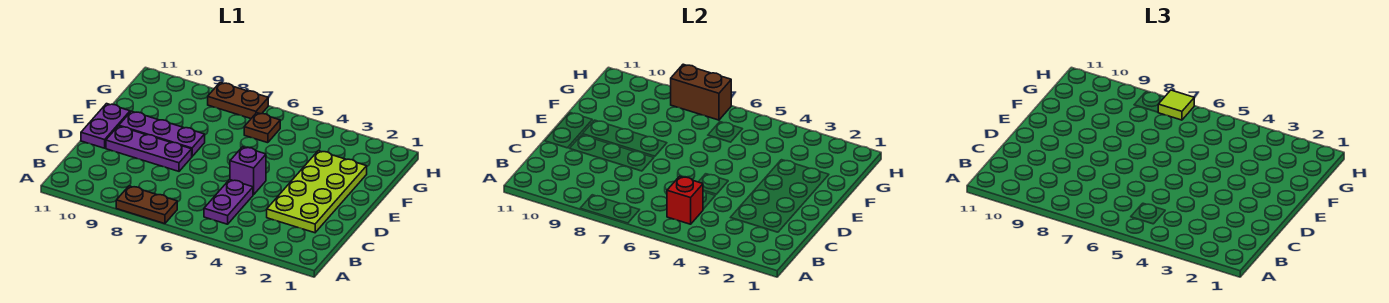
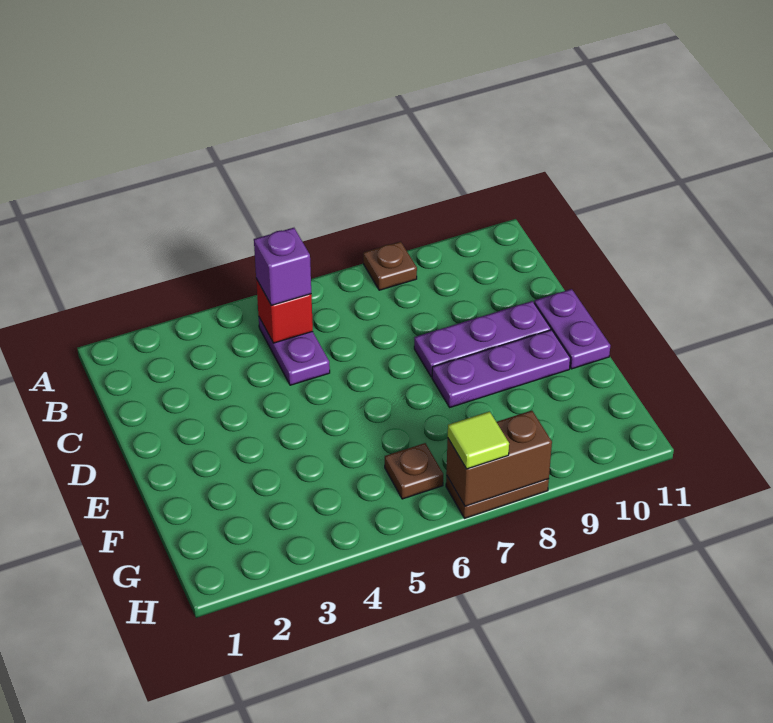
brown 1x2 plate [116,186,177,224] -> brown 1x1 plate [363,242,417,290]
lime 2x4 plate [267,151,367,233] -> none
purple 1x1 brick [230,147,266,195] -> purple 1x1 brick moved to [254,228,311,306]

